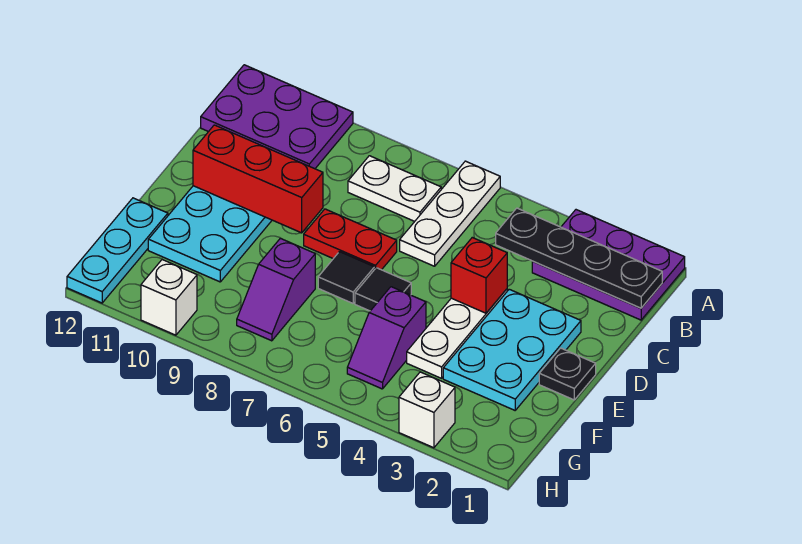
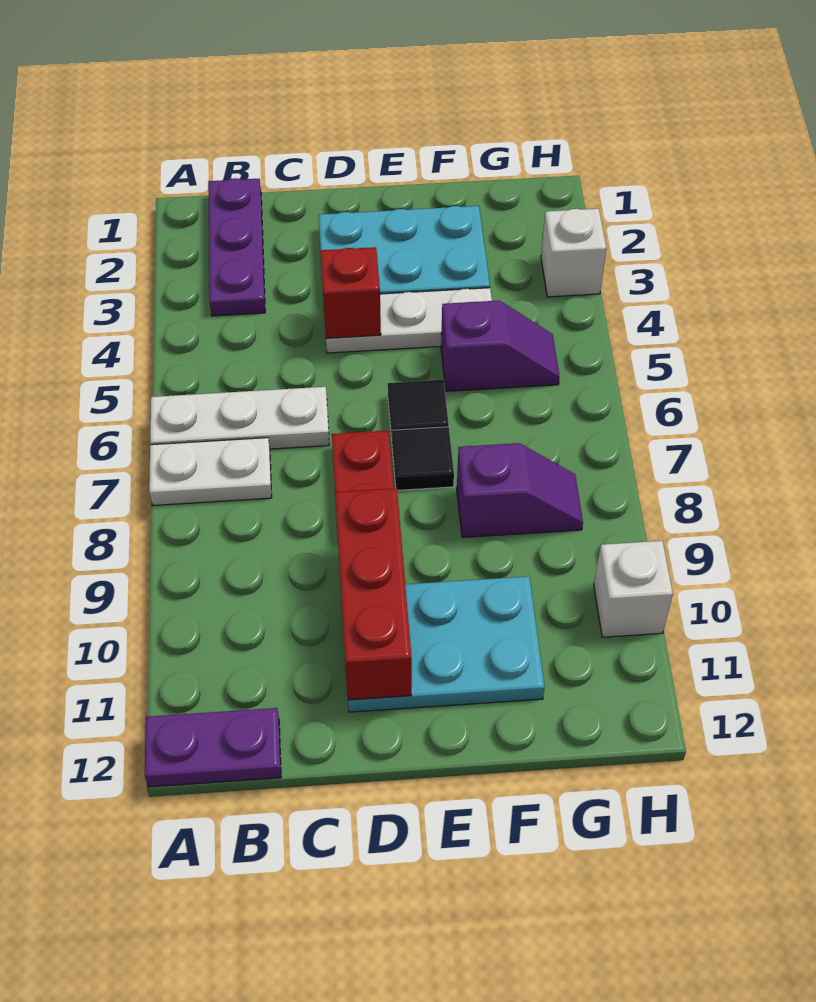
purple 2x3 plate [532,210,685,320] -> purple 1x3 plate [208,178,265,316]
purple 2x3 plate [201,65,353,169] -> purple 1x2 plate [145,708,281,787]
black 1x4 plate [496,208,662,308] -> none
white 1x2 plate [348,156,441,221] -> white 1x2 plate turned to [149,438,272,505]
black 1x1 plate [539,348,596,400] -> none
cyan 1x3 plate [67,198,168,303] -> none

